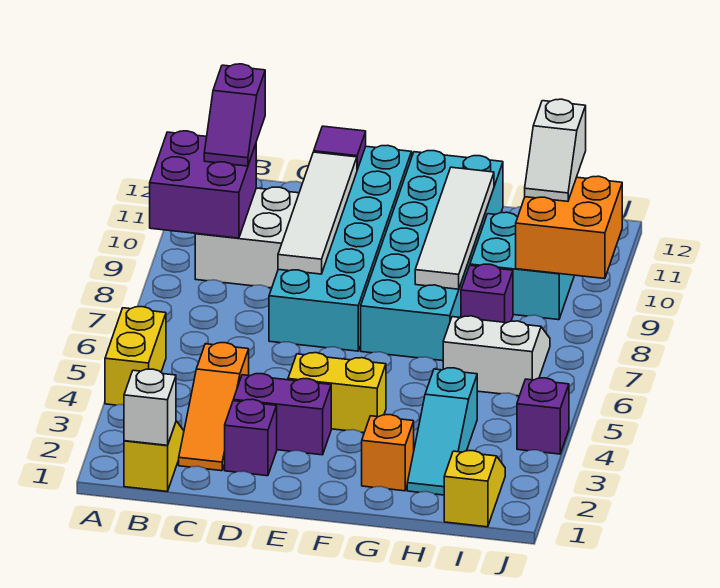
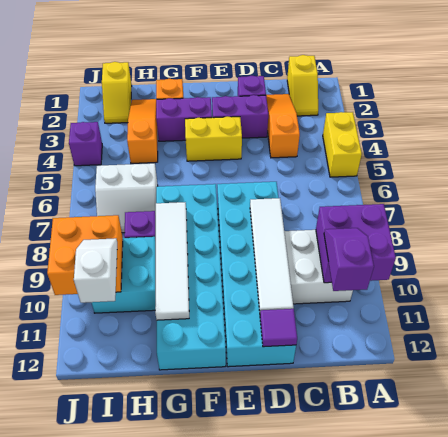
white 1x1 brick [124,369,176,445] -> none
none -> purple 1x2 brick [156,97,212,141]
cyan 1x3 slope [407,368,477,495] -> orange 1x3 slope [127,99,158,163]

